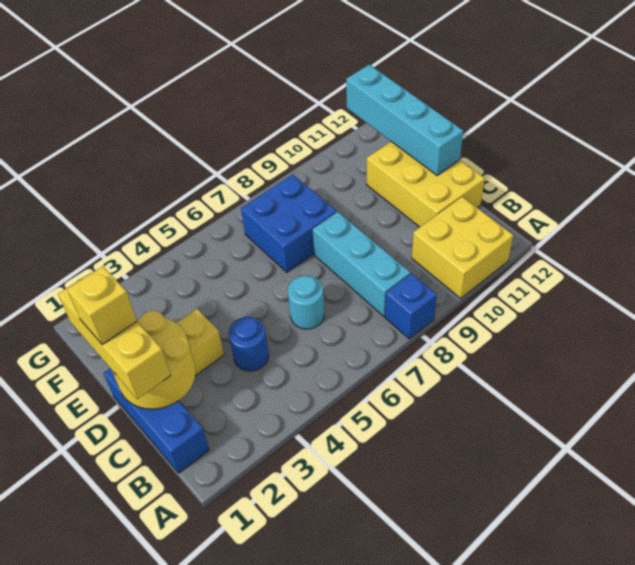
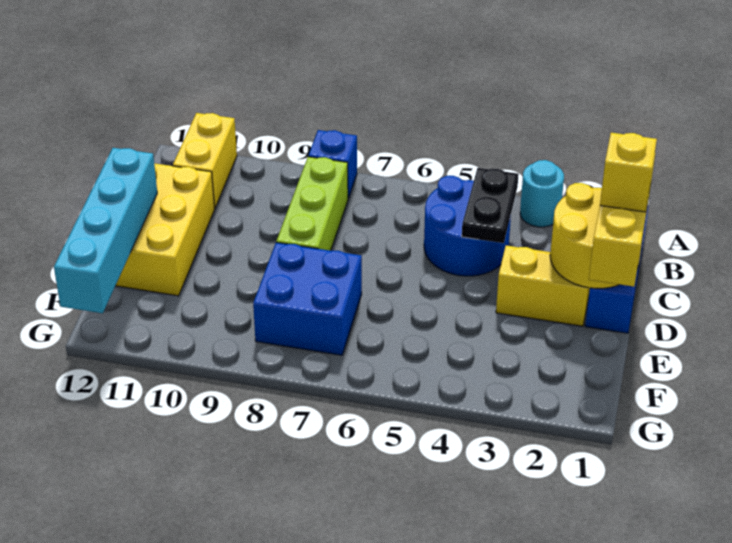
yellow 2x2 brick [412,197,513,298] -> yellow 1x2 brick [173,113,237,208]
none -> black 1x2 plate [462,168,519,243]
cyan 1x3 brick [313,212,410,316] -> lime 1x3 brick [276,157,348,251]
blue 1x1 round brick [229,317,269,371] -> blue 2x2 round brick [424,176,511,276]
cyan 1x1 round brick [288,276,324,329] -> cyan 1x1 round brick moved to [520,160,564,227]

